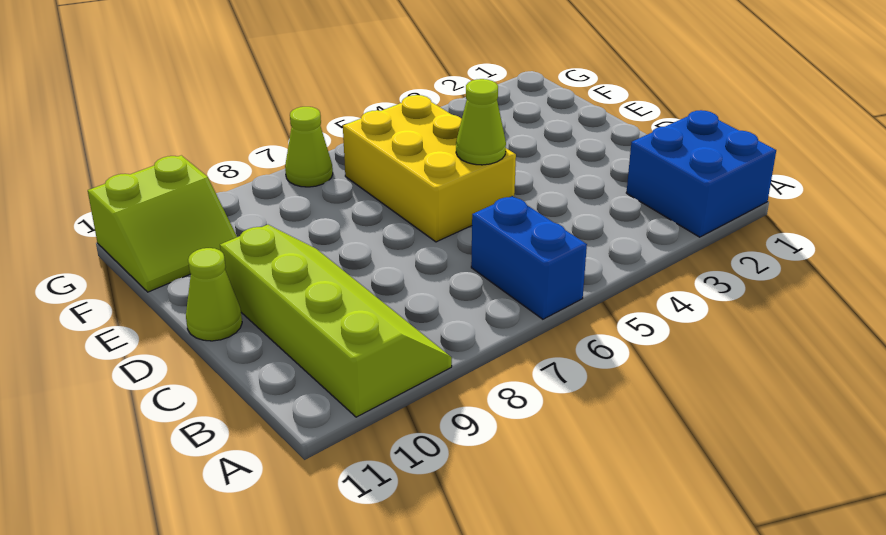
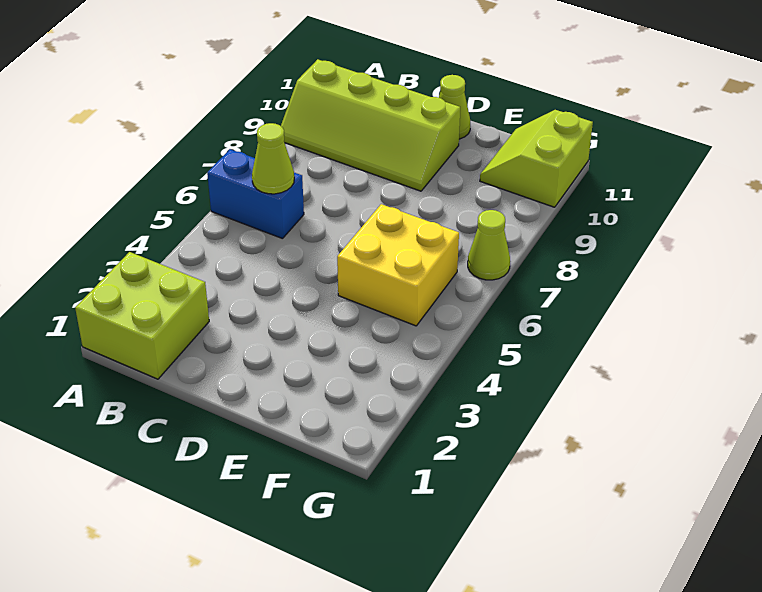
blue 2x2 brick [626,110,776,237] -> lime 2x2 brick [75,252,209,379]
yellow 2x3 brick [343,95,516,242] -> yellow 2x2 brick [337,204,459,326]
lime 1x1 cone [456,79,506,165] -> lime 1x1 cone moved to [252,123,294,194]

